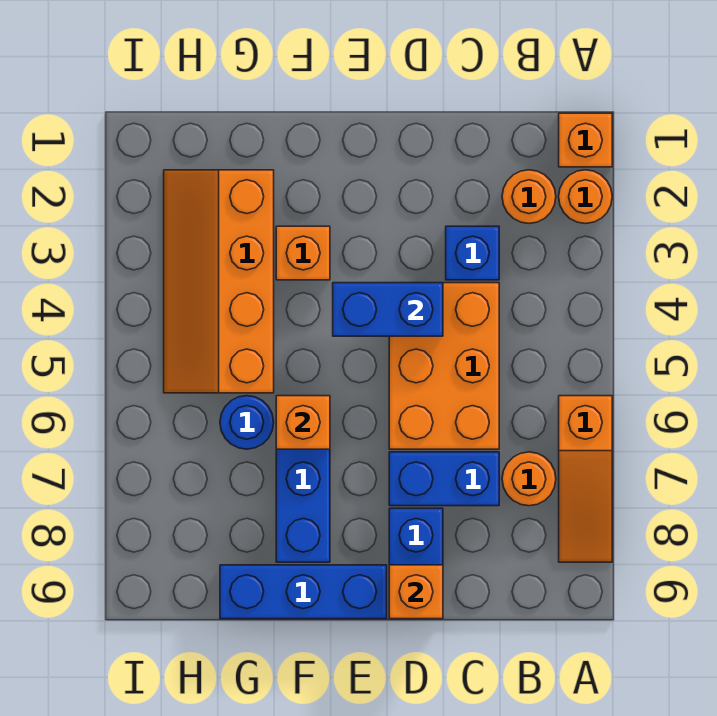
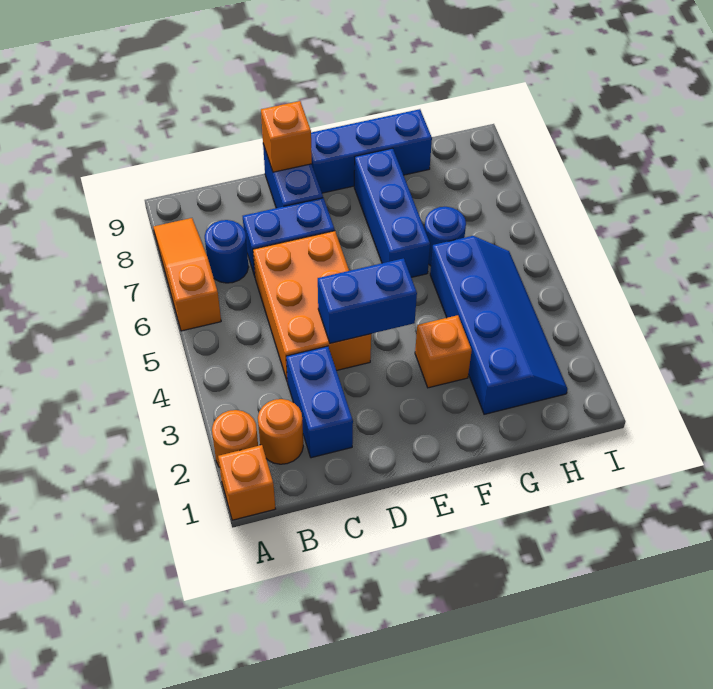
orange 1x1 round brick [502,452,556,506] -> blue 1x1 round brick [205,220,248,283]
blue 1x1 brick [446,226,499,280] -> blue 1x2 brick [286,346,353,458]
orange 1x1 brick [276,396,330,449] -> none
orange 2x4 slope [164,170,274,393] -> blue 2x4 slope [430,236,568,414]

